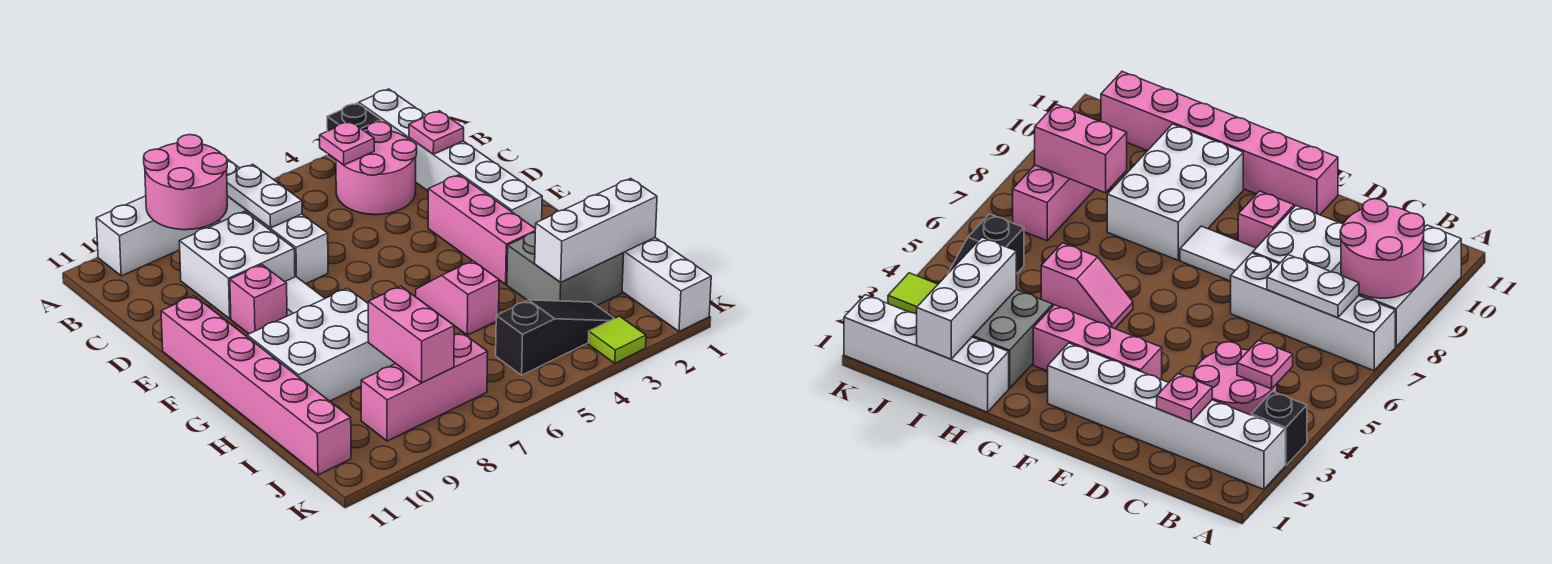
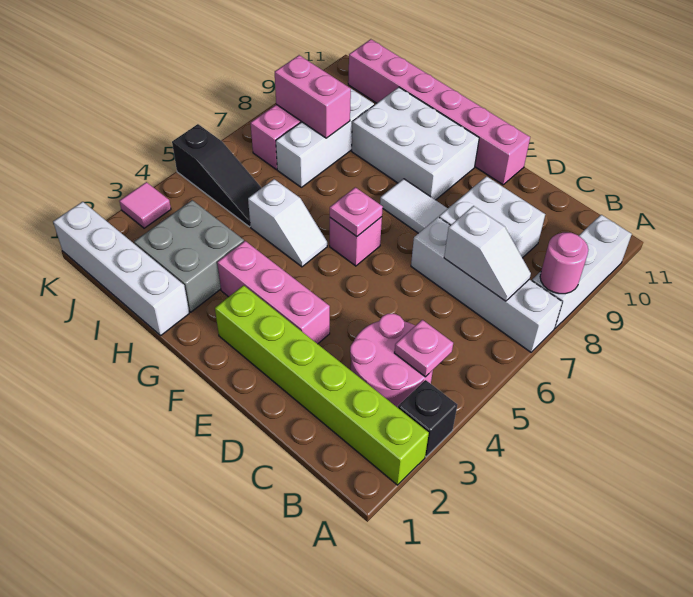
white 1x6 brick [359,89,542,229] -> lime 1x6 brick [215,285,429,485]
pink 2x2 round brick [144,135,227,230] -> pink 1x1 round brick [540,233,588,294]
white 1x2 plate [227,164,302,228] -> white 1x2 slope [444,206,531,301]
pink 1x1 plate [409,111,464,154] -> pink 1x1 plate moved to [330,187,383,237]
pink 1x1 brick [230,265,287,334] -> pink 1x1 brick moved to [330,217,382,266]
pink 1x2 slope [416,261,499,335] -> white 1x2 slope [248,179,327,267]
white 2x3 brick [247,288,396,401] -> white 2x3 brick turned to [352,87,479,200]
white 1x3 brick [535,179,657,282] -> white 1x3 brick moved to [276,89,374,187]
black 1x3 slope [496,300,614,375] -> black 1x3 slope turned to [172,124,261,227]
lime 1x1 tile [588,316,646,363] -> pink 1x1 tile [119,182,171,228]

